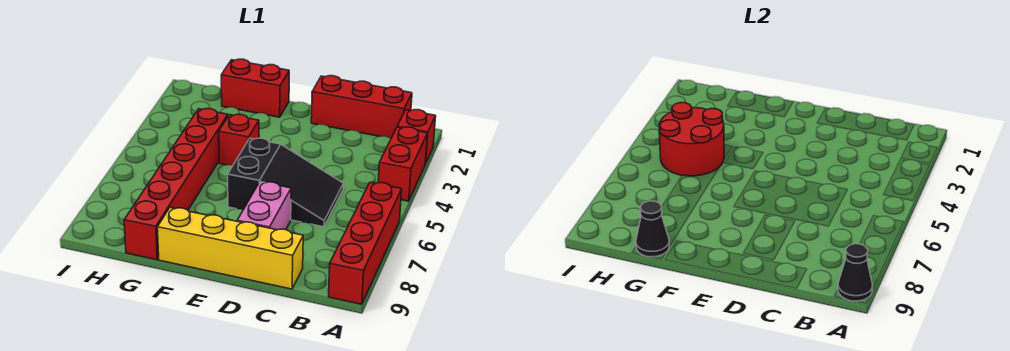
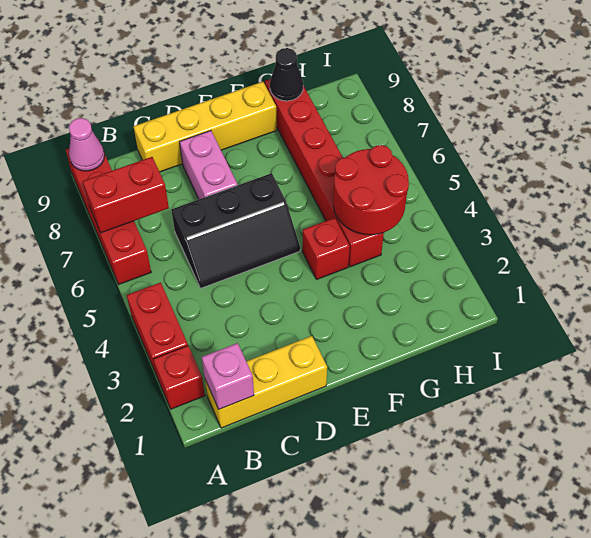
black 1x1 cone [838,244,873,301] -> pink 1x1 cone [69,118,105,171]
red 1x3 brick [311,76,412,138] -> yellow 1x3 brick [205,336,327,428]
none -> pink 1x1 brick [202,343,254,409]
black 2x3 slope [228,138,343,227] -> black 2x3 slope turned to [171,173,300,288]
red 1x2 brick [221,59,289,117] -> red 1x2 brick moved to [83,157,169,233]

